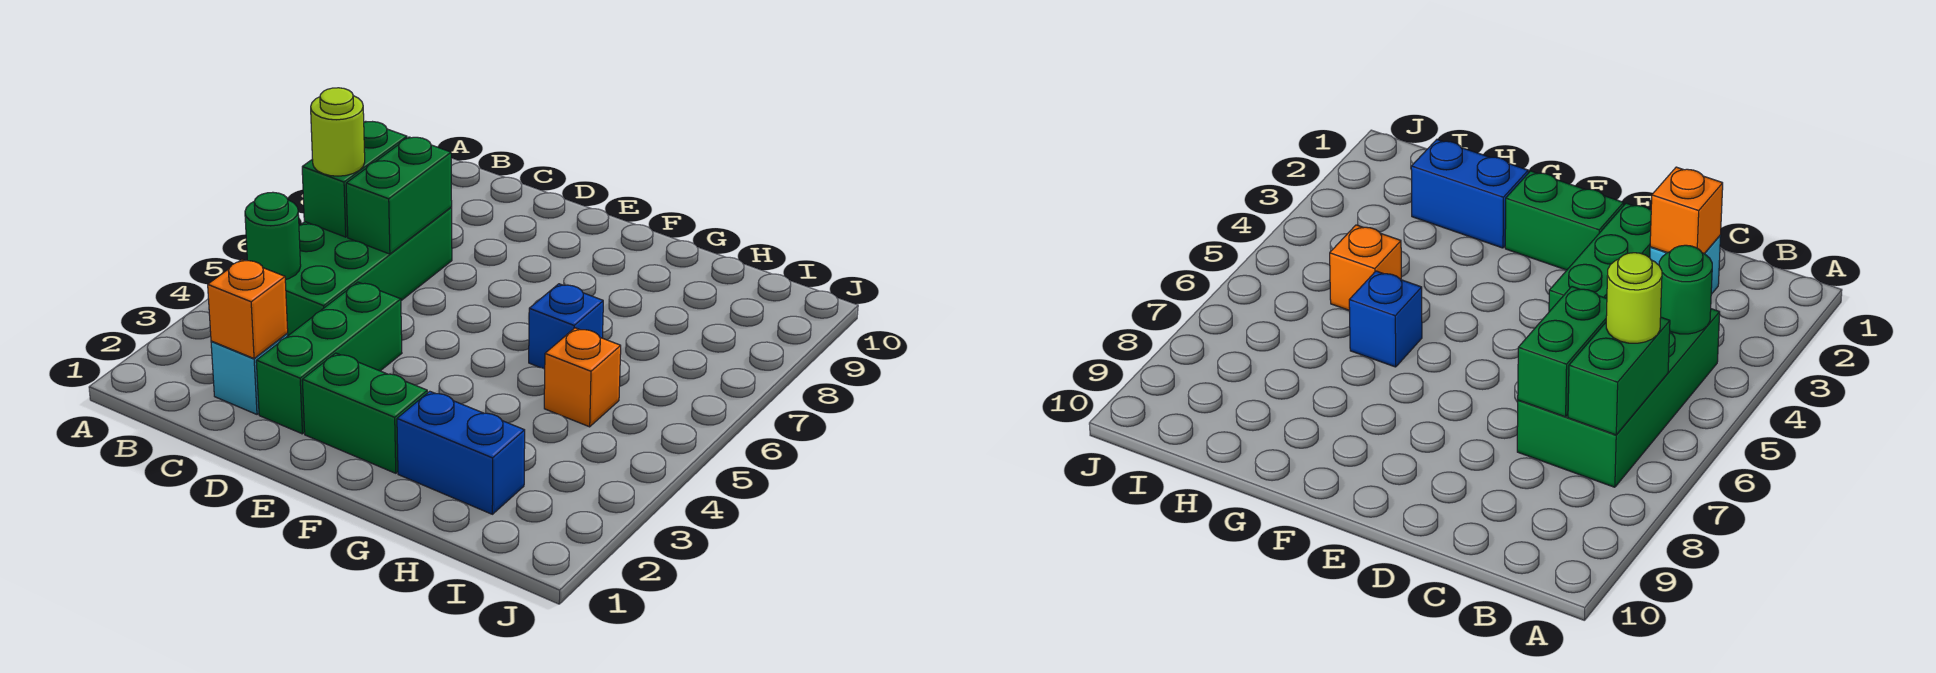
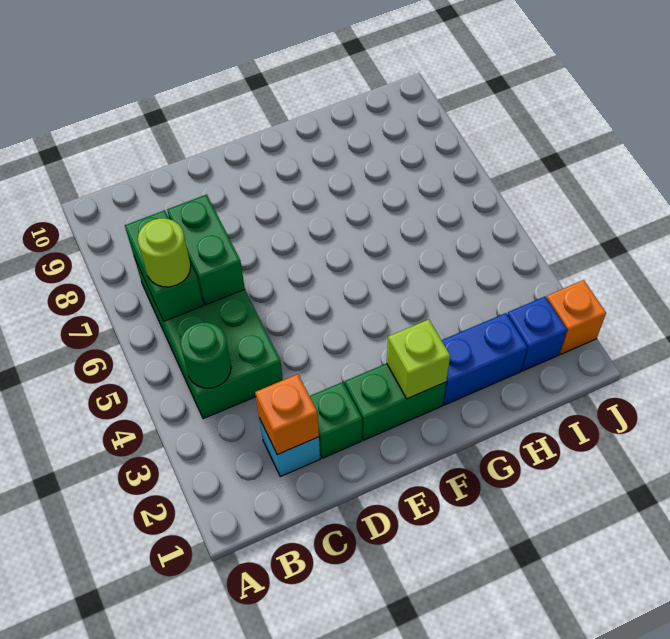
green 1x3 brick [256,282,402,434] -> green 1x1 brick [310,382,362,458]
none -> lime 1x1 brick [387,319,450,399]
blue 1x1 brick [529,284,603,369] -> blue 1x1 brick moved to [507,297,567,371]
orange 1x1 brick [544,328,621,427] -> orange 1x1 brick moved to [547,280,606,354]

